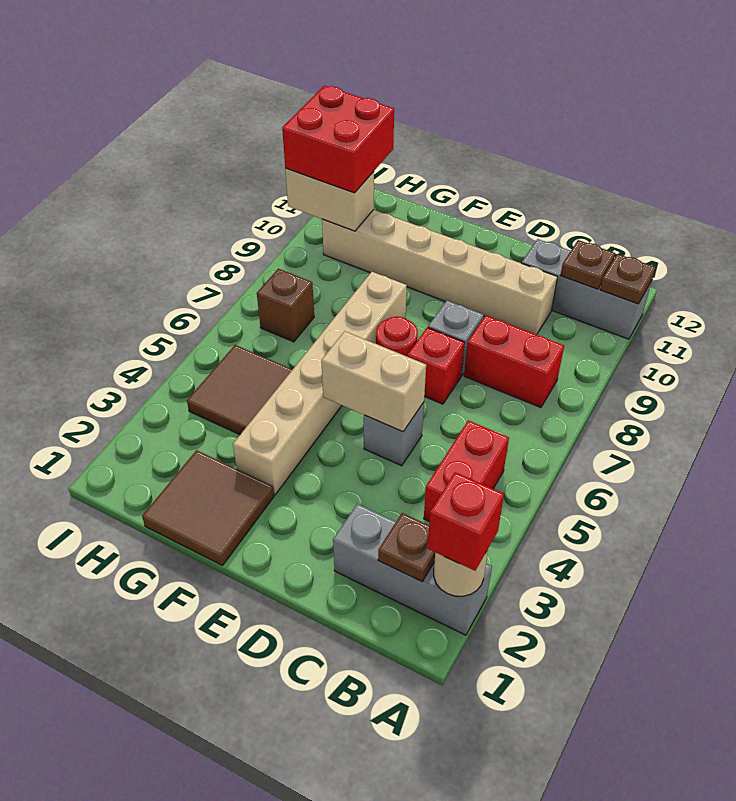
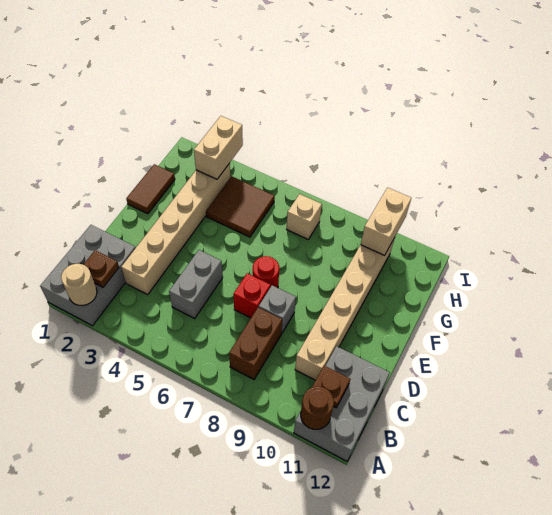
grey 1x3 brick [333,504,492,635] -> grey 2x3 brick [40,225,136,326]
red 1x1 brick [428,472,504,571] -> none
grey 1x3 brick [522,239,652,339] -> grey 2x3 brick [294,346,390,461]
brown 1x1 plate [600,254,656,304] -> brown 1x1 round brick [301,387,334,429]
red 1x2 brick [424,420,509,522] -> none
red 1x2 brick [464,315,564,408] -> brown 1x2 brick [229,307,282,379]
grey 1x1 brick [364,402,424,466] -> grey 1x2 brick [169,250,223,318]
tan 1x2 brick [321,331,426,431] -> tan 1x2 brick moved to [194,116,243,179]
brown 2x2 tile [142,450,274,566] -> brown 1x2 tile [126,164,175,214]
tan 1x6 brick [233,272,407,495] -> tan 1x6 brick turned to [121,163,231,294]
brown 1x1 brick [257,269,314,342] -> tan 1x1 brick [287,194,322,239]
red 2x2 brick [282,86,394,193] -> none

